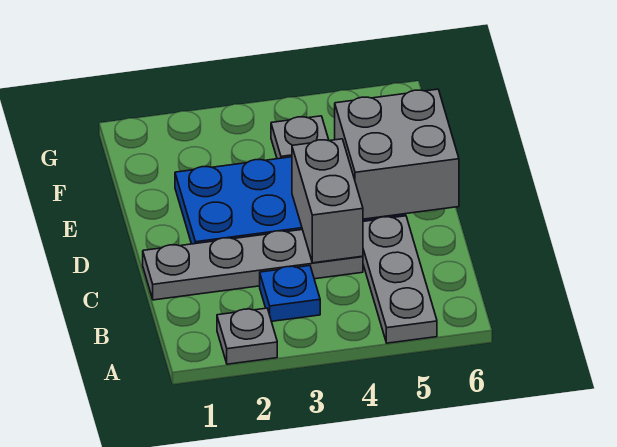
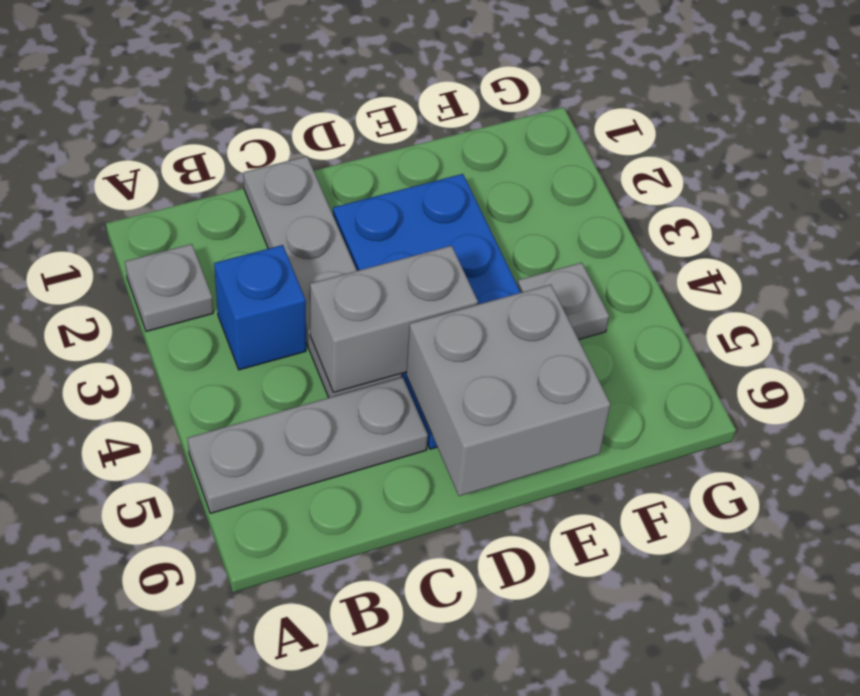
blue 1x1 plate [260,266,320,321] -> blue 1x1 brick [214,245,306,370]

